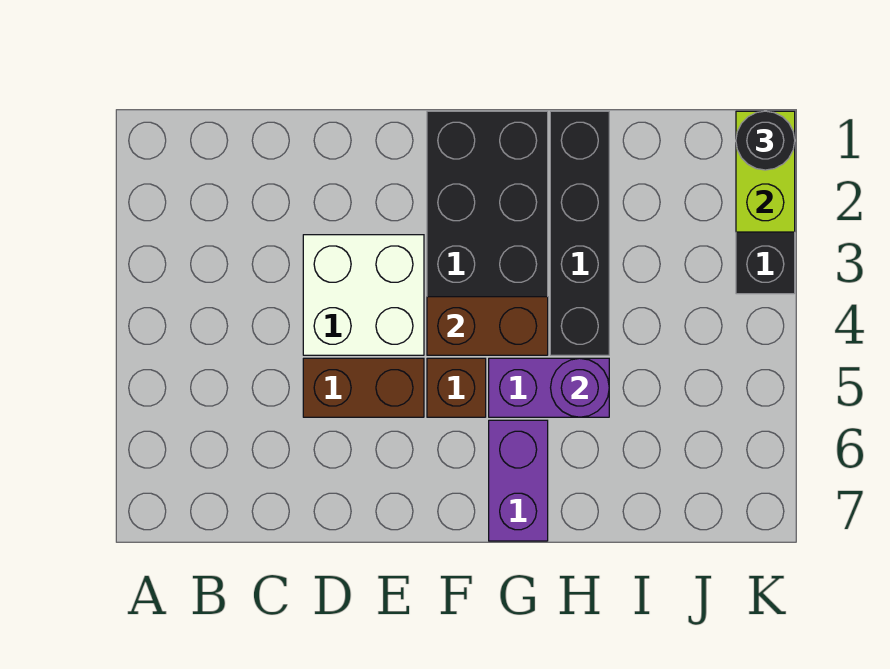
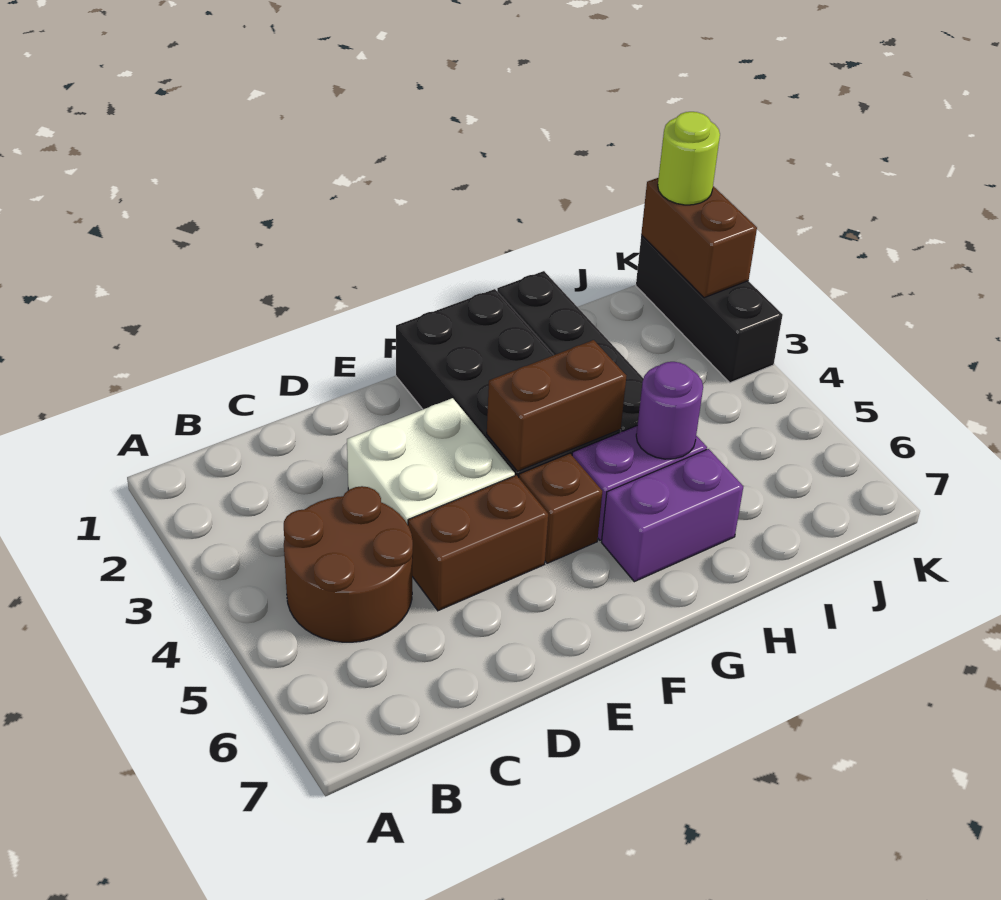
none -> brown 2x2 round brick [284,486,413,642]
purple 1x2 brick [489,420,548,541] -> purple 1x2 brick turned to [602,449,743,582]
lime 1x2 brick [736,111,795,232] -> brown 1x2 brick [641,178,757,298]
black 1x1 round brick [736,111,795,170] -> lime 1x1 round brick [658,112,720,205]

